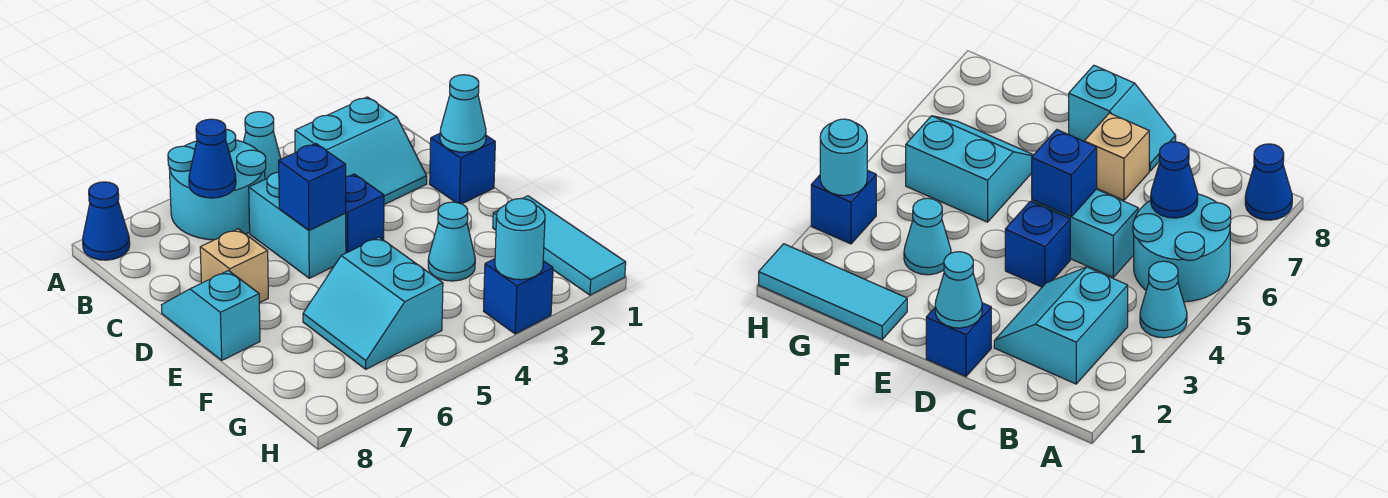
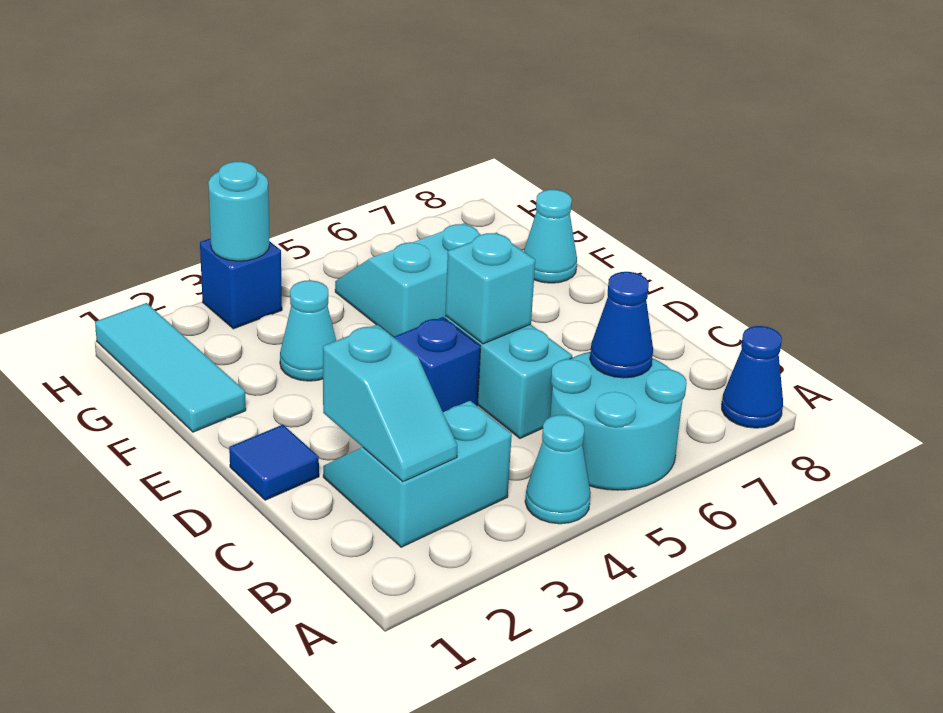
blue 1x1 brick [430,134,495,204] -> blue 1x1 tile [229,425,319,500]
cyan 1x1 cone [440,75,486,152] -> cyan 1x1 cone moved to [524,190,577,283]
blue 1x1 brick [279,143,346,230] -> cyan 1x1 brick [445,232,535,344]
tan 1x1 brick [200,229,268,303] -> none
cyan 1x2 slope [162,271,260,360] -> cyan 1x2 slope moved to [323,325,457,482]
cyan 2x2 slope [303,237,443,369] -> cyan 2x2 slope turned to [335,223,481,337]

